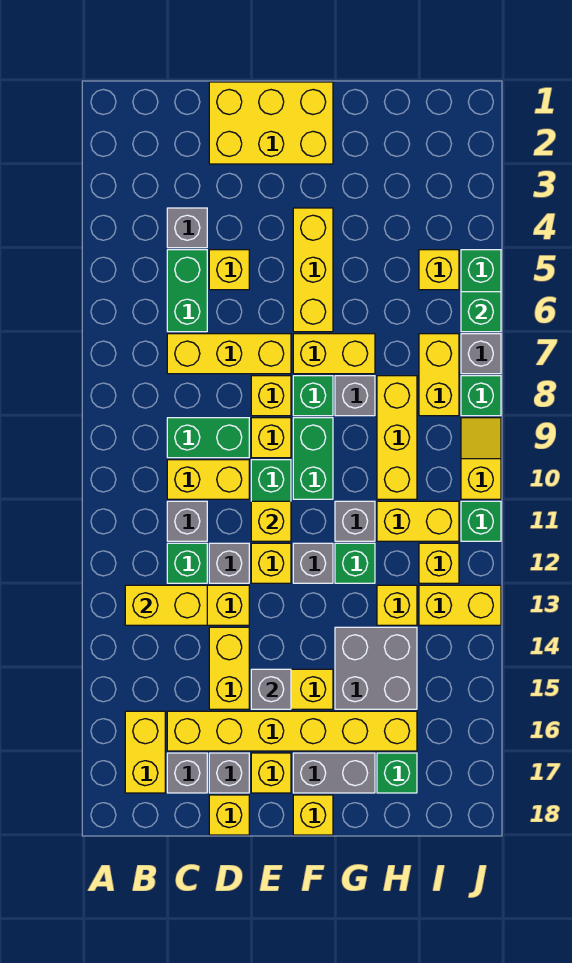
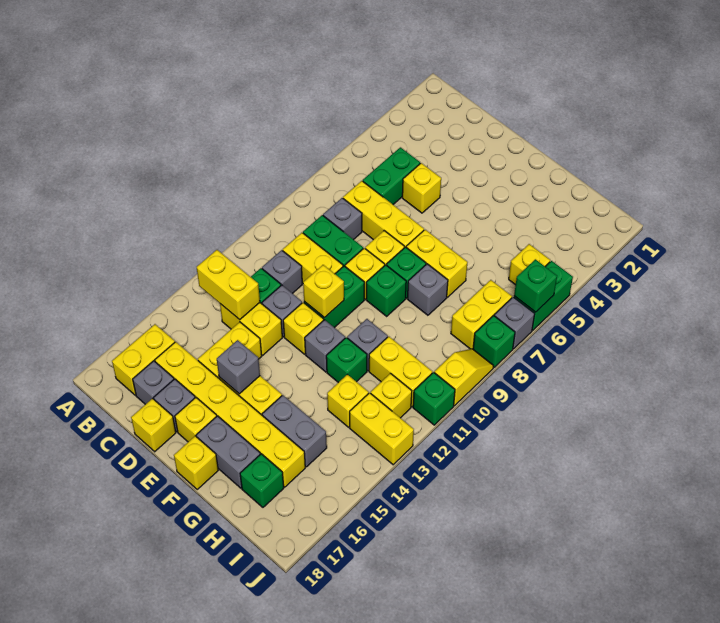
grey 1x1 brick [167,208,207,248] -> grey 1x1 brick moved to [323,198,362,240]
yellow 2x3 brick [209,82,333,164] -> none
yellow 1x3 brick [293,208,333,332] -> none
green 1x2 brick [293,418,333,499] -> green 1x1 brick [366,265,406,316]
grey 2x2 brick [335,627,417,709] -> grey 1x2 brick [262,395,327,467]
yellow 1x3 brick [377,376,417,499] -> none

